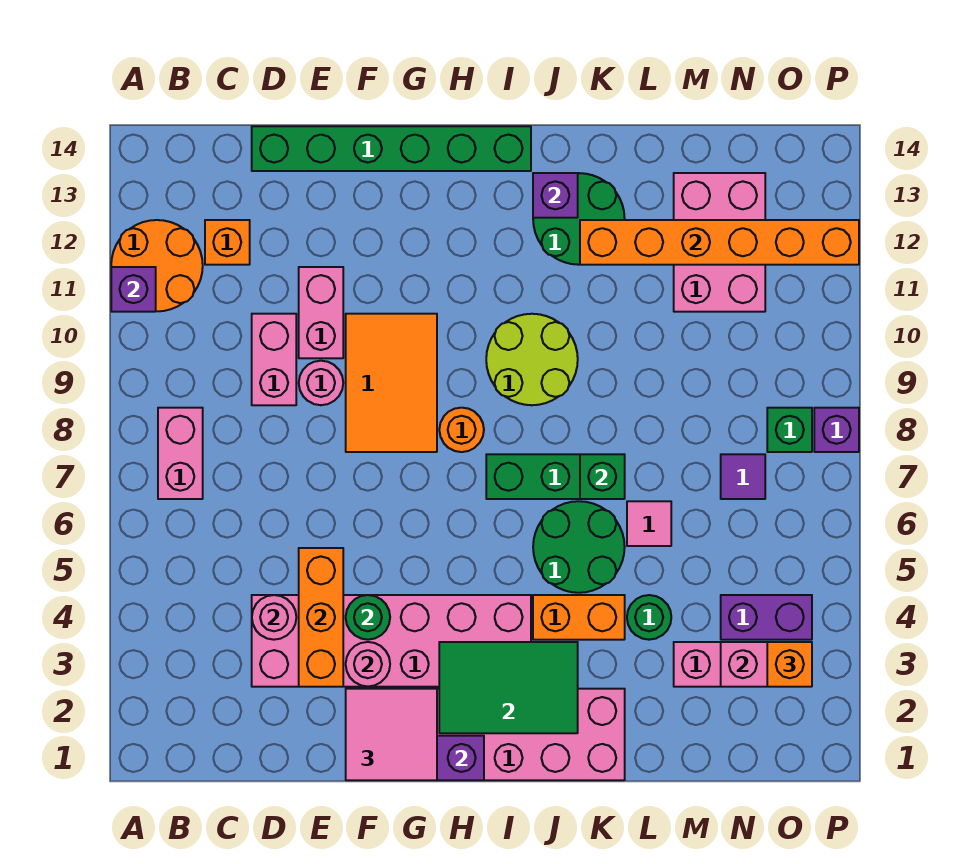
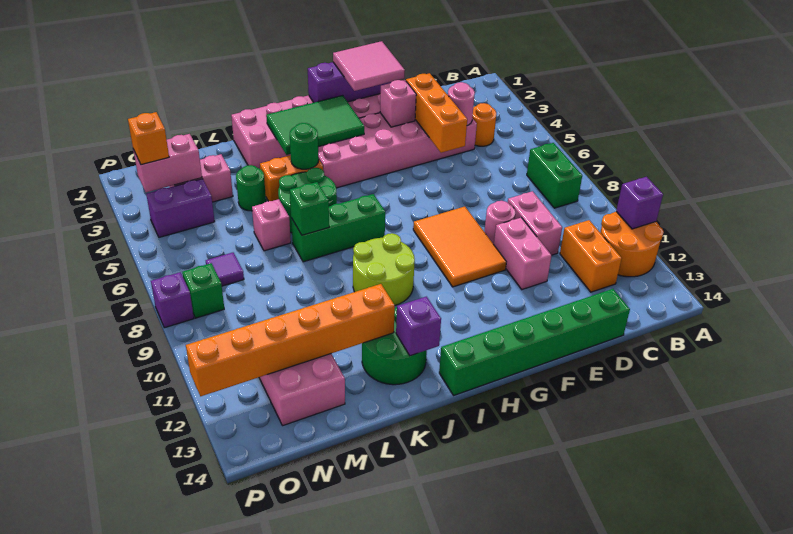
pink 1x2 brick [158,408,203,499] -> green 1x2 brick [527,143,582,208]
orange 1x1 brick [205,220,250,265] -> orange 1x2 brick [560,220,622,292]
pink 1x1 round brick [346,642,390,687] -> pink 1x1 brick [380,80,416,127]
green 1x1 round brick [346,595,390,640] -> green 1x1 round brick moved to [290,123,319,169]
orange 1x1 round brick [439,408,484,452] -> orange 1x1 round brick moved to [472,103,496,146]
pink 1x1 tile [627,501,671,546] -> pink 1x1 brick [252,199,291,251]

